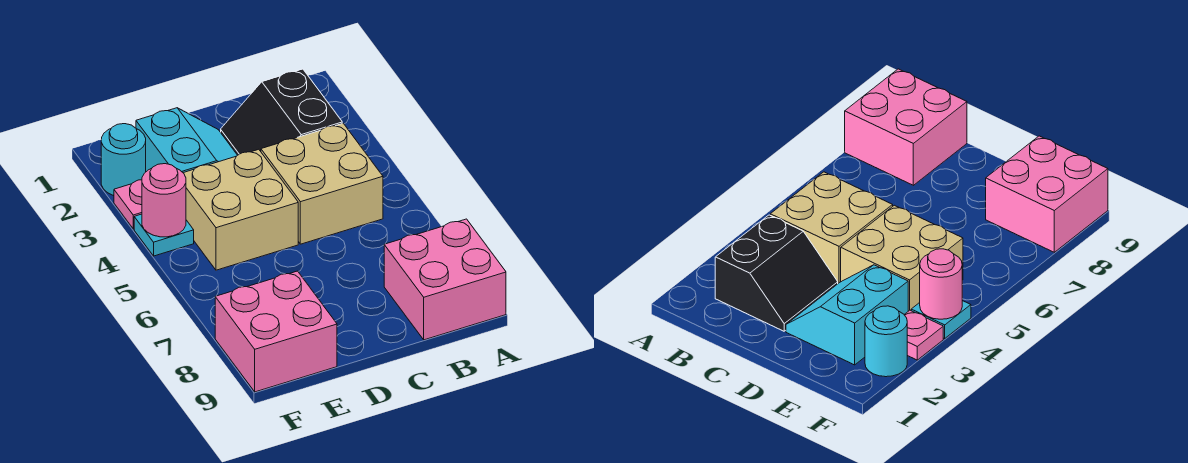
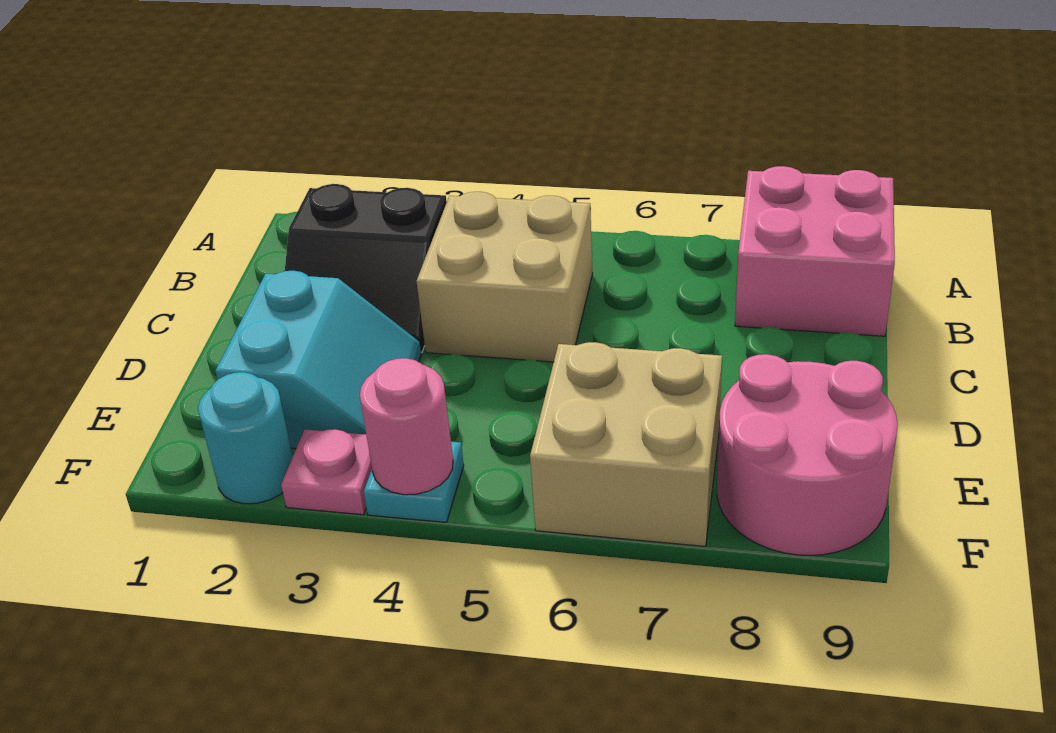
cyan 2x2 slope [136,108,237,173] -> cyan 2x2 slope turned to [215,271,421,449]
tan 2x2 brick [184,149,298,270] -> tan 2x2 brick moved to [530,342,722,546]
pink 2x2 brick [215,271,337,392] -> pink 2x2 round brick [717,354,898,556]

